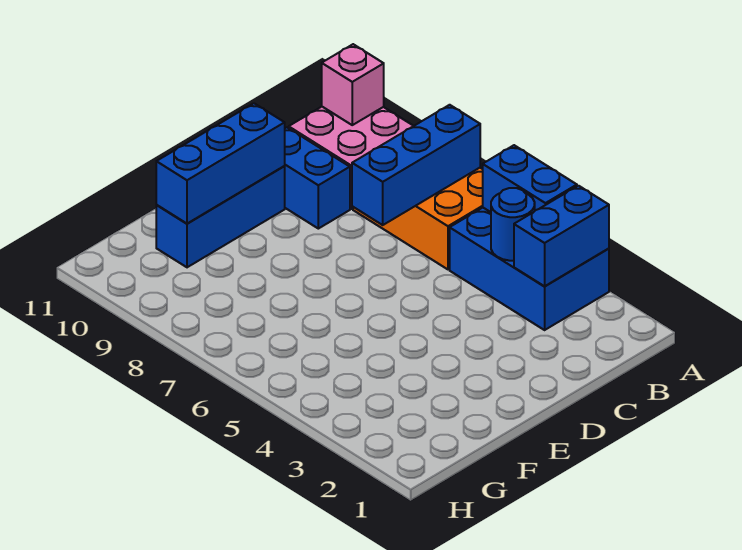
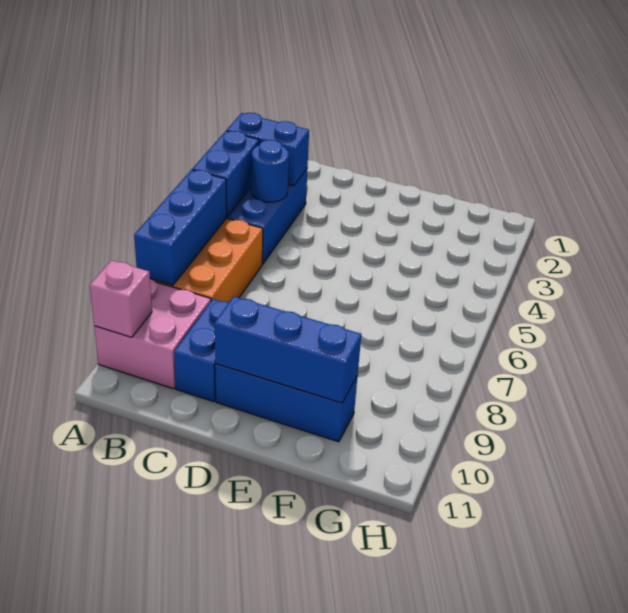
blue 1x3 brick [352,105,480,225] -> blue 1x3 brick turned to [134,170,227,285]

